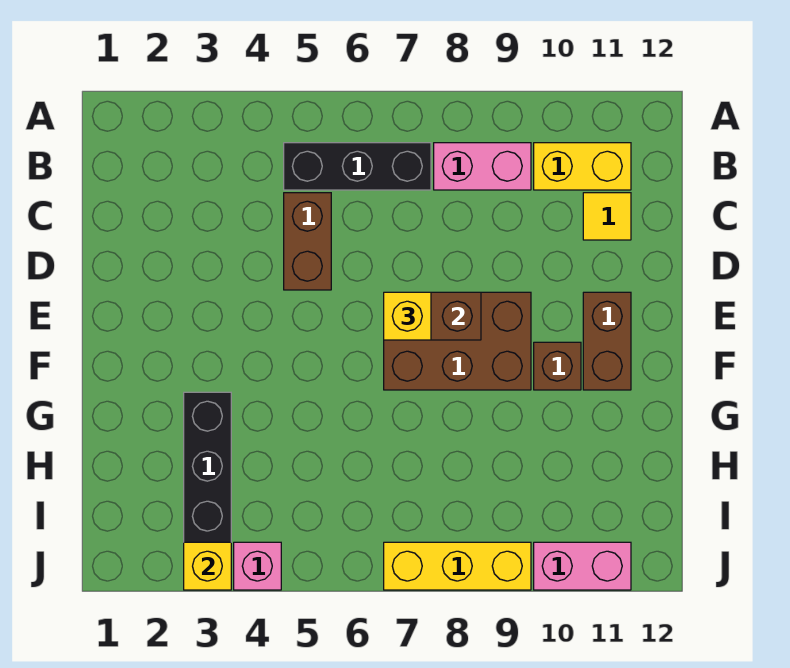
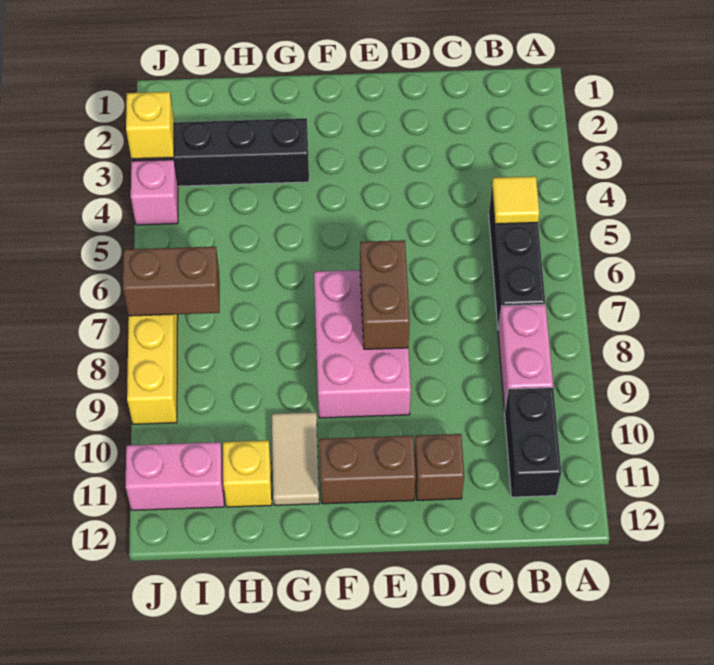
yellow 1x2 brick [534,143,631,190] -> black 1x2 brick [505,388,561,497]
brown 1x2 brick [284,193,331,290] -> brown 1x2 brick moved to [123,246,220,316]
yellow 1x1 tile [583,193,631,240] -> yellow 1x1 tile moved to [492,176,539,224]
brown 2x3 brick [384,292,531,390] -> pink 2x3 brick [314,270,411,418]
yellow 1x1 brick [384,292,431,340] -> yellow 1x1 brick moved to [223,441,272,507]
brown 1x1 brick [534,342,581,390] -> brown 1x1 brick moved to [414,434,464,500]
none -> tan 1x2 tile [272,412,319,505]
pink 1x2 brick [534,542,631,590] -> pink 1x2 brick turned to [126,442,224,510]

